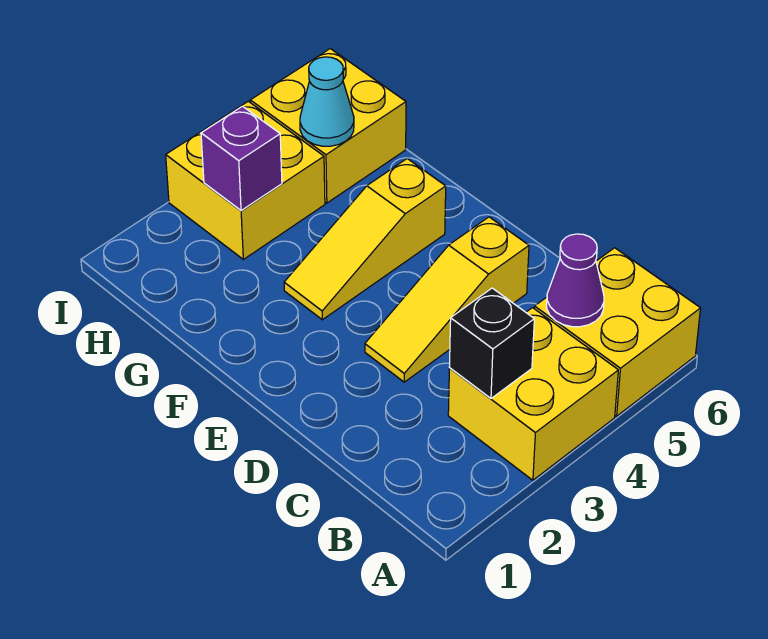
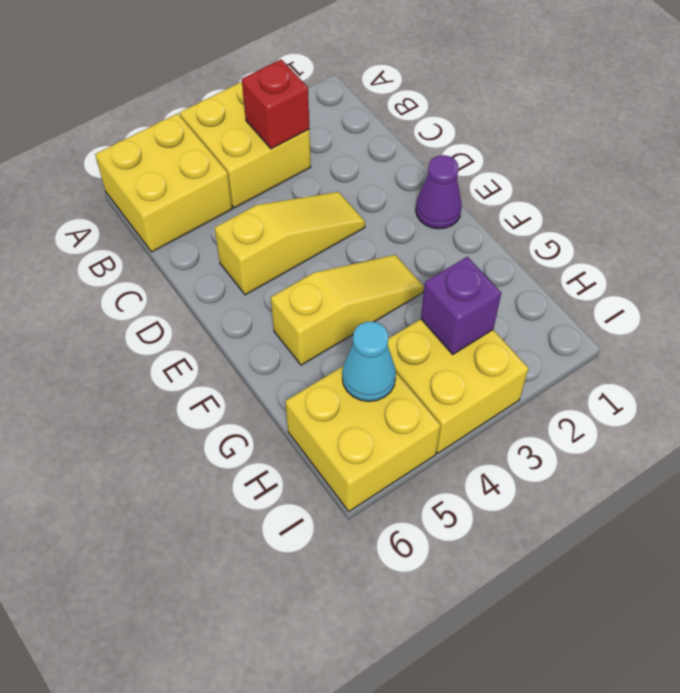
black 1x1 brick [449,288,534,398] -> red 1x1 brick [242,59,309,149]
purple 1x1 cone [547,234,604,327] -> purple 1x1 cone moved to [416,155,462,229]

